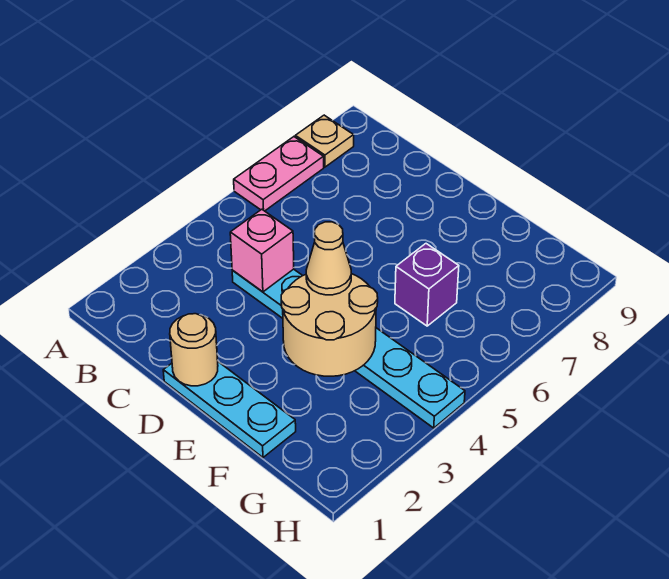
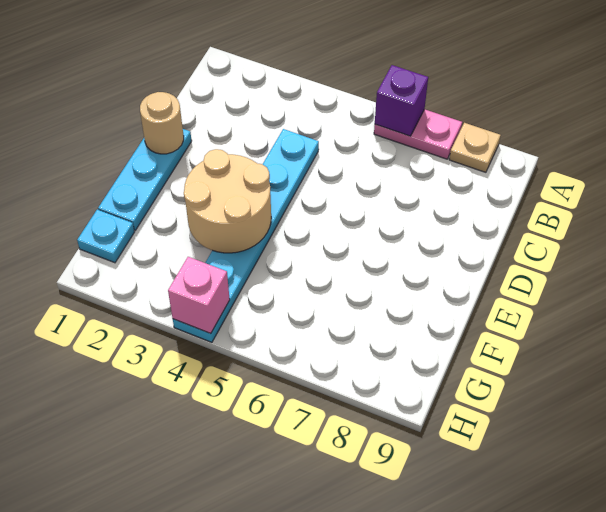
pink 1x1 brick [230,209,294,292] -> pink 1x1 brick moved to [168,257,230,334]
tan 1x1 cone [306,222,351,295] -> none
purple 1x1 brick [395,244,459,326] -> purple 1x1 brick moved to [375,65,428,136]
none -> cyan 1x1 plate [77,209,134,263]

